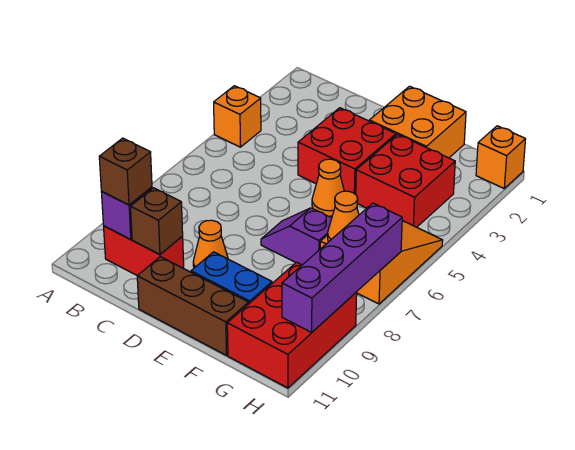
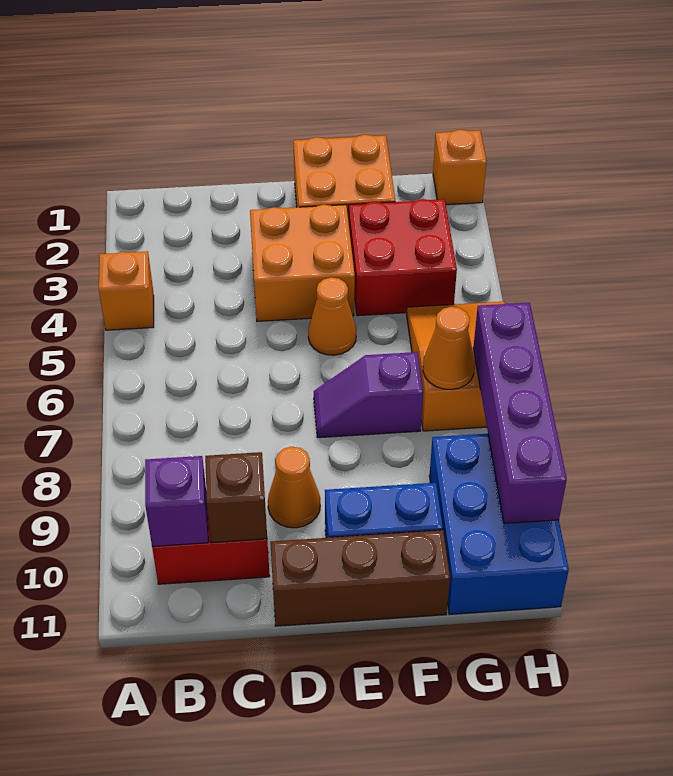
brown 1x1 brick [99,138,152,205] -> none
red 2x2 brick [298,108,396,195] -> orange 2x2 brick [250,205,355,321]
red 2x3 brick [227,262,357,388] -> blue 2x3 brick [429,434,569,614]

